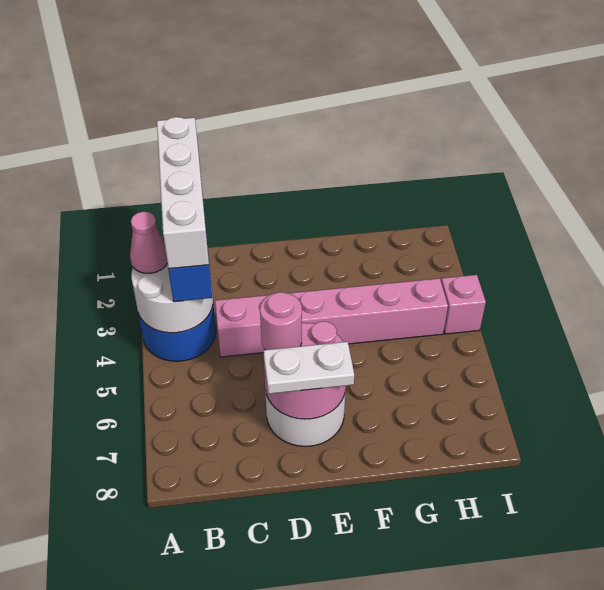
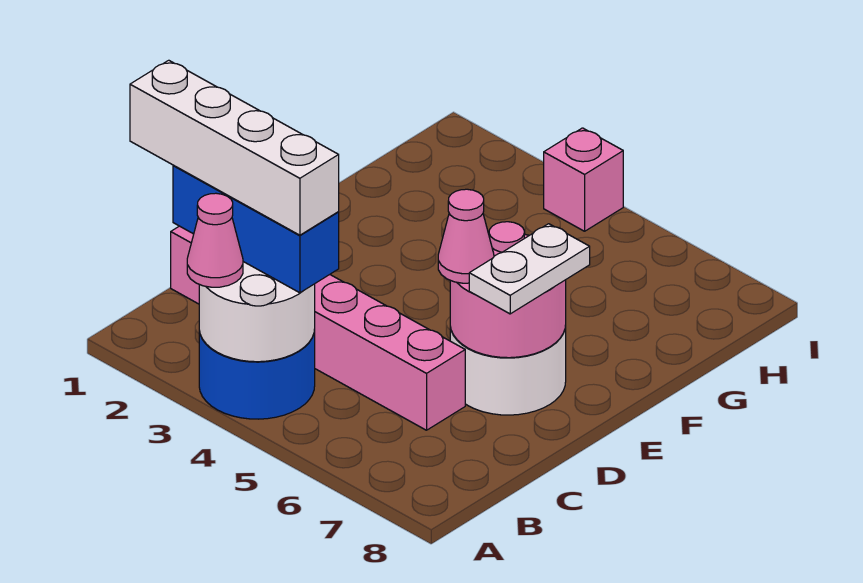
pink 1x6 brick [215,278,448,357] -> pink 1x6 brick turned to [171,226,465,430]
pink 1x1 round brick [260,292,302,350] -> pink 1x1 cone [438,189,494,283]

